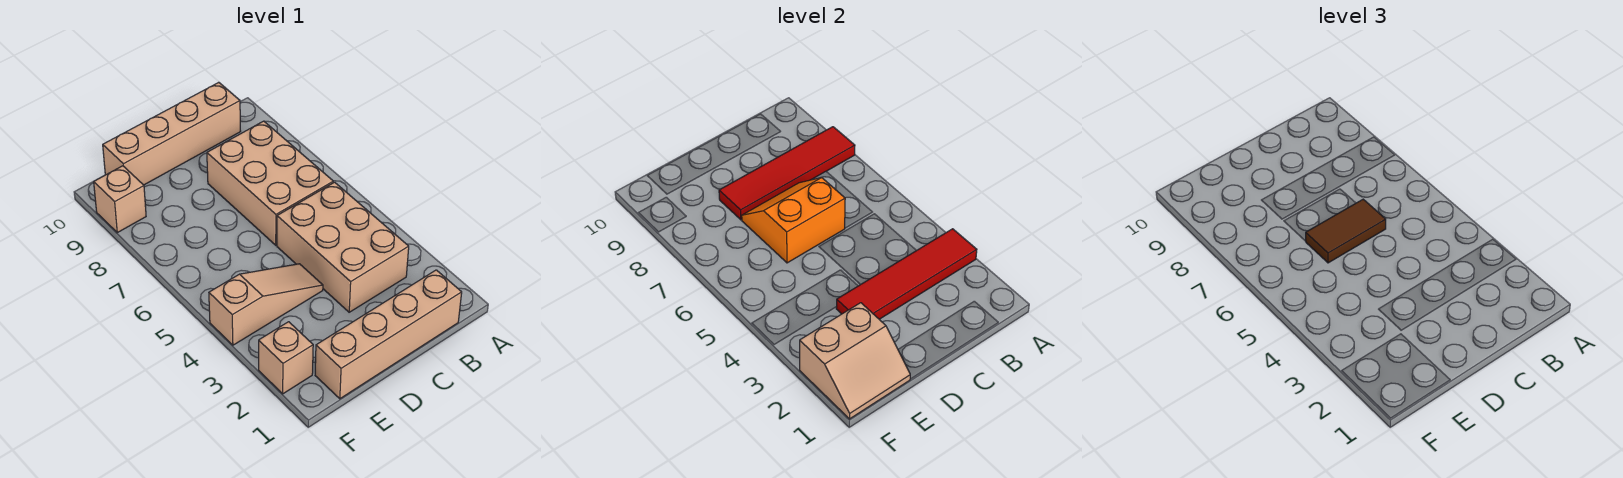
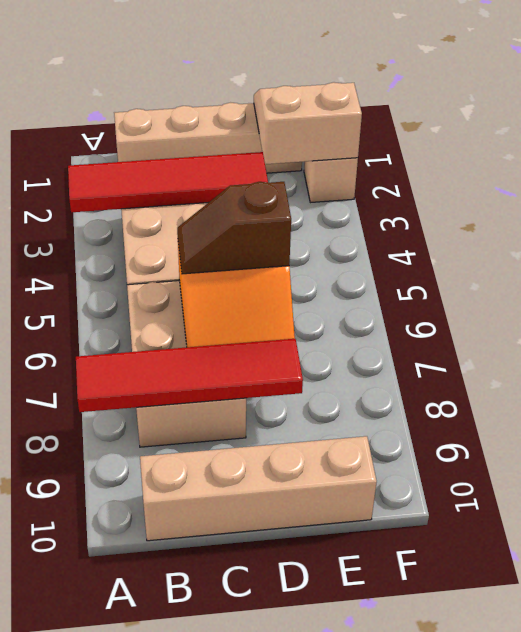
brown 1x2 tile [1306,199,1386,263] -> brown 1x2 slope [177,182,291,274]
tan 1x3 slope [209,264,323,345] -> none
tan 1x1 brick [94,166,146,233] -> none

